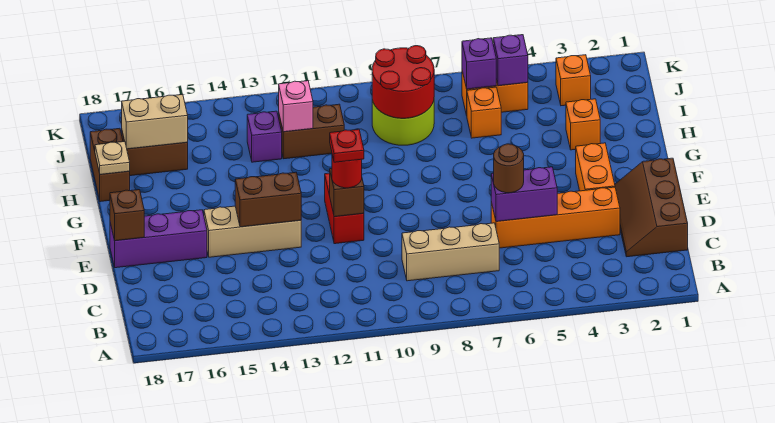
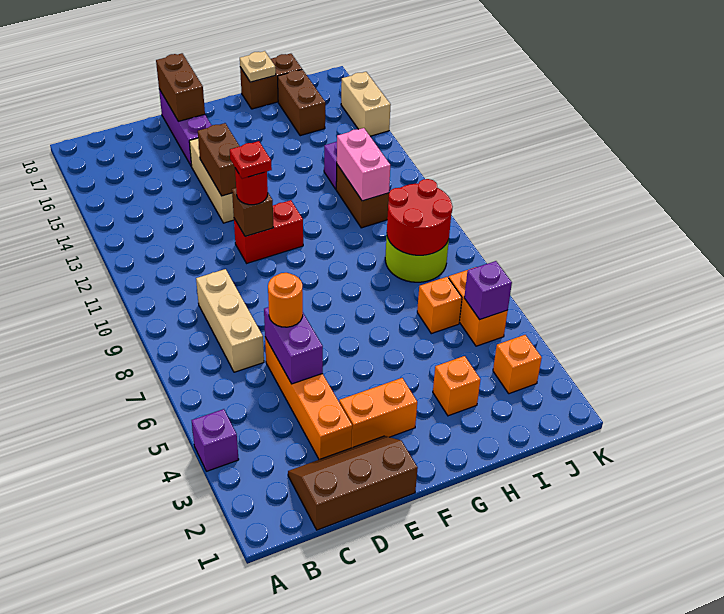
brown 1x1 round brick [494,144,524,193] -> orange 1x1 round brick [268,273,303,327]
brown 1x1 brick [110,190,144,241] -> brown 1x2 brick [156,53,205,121]
pink 1x1 brick [279,81,313,132] -> pink 1x2 brick [337,128,390,201]
tan 1x2 brick [122,94,188,149] -> tan 1x2 brick moved to [341,72,391,136]
purple 1x1 brick [462,38,496,89] -> purple 1x1 brick moved to [192,409,239,471]

